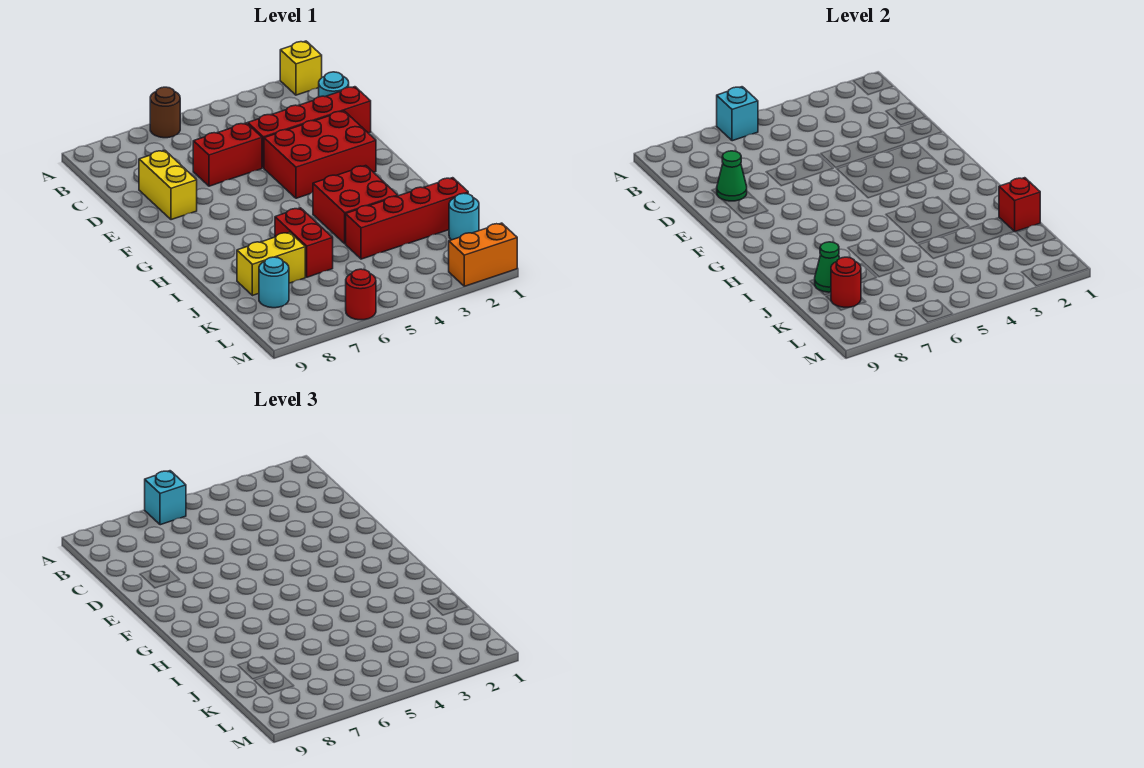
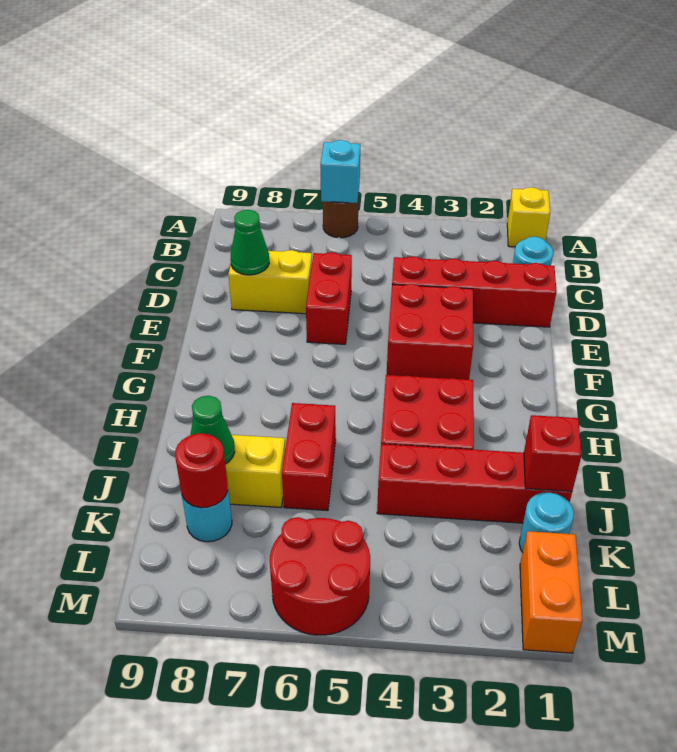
cyan 1x1 brick [145,471,186,525] -> none
red 1x2 brick [193,123,262,186] -> red 1x2 brick turned to [306,252,352,344]
yellow 1x2 brick [139,150,197,220] -> yellow 1x2 brick turned to [228,250,312,314]
red 2x3 brick [264,111,376,198] -> red 2x2 brick [387,284,473,380]
orange 1x2 brick [449,223,517,286] -> orange 1x2 brick turned to [520,531,582,653]
red 1x1 round brick [346,269,376,320] -> red 2x2 round brick [270,517,370,635]

